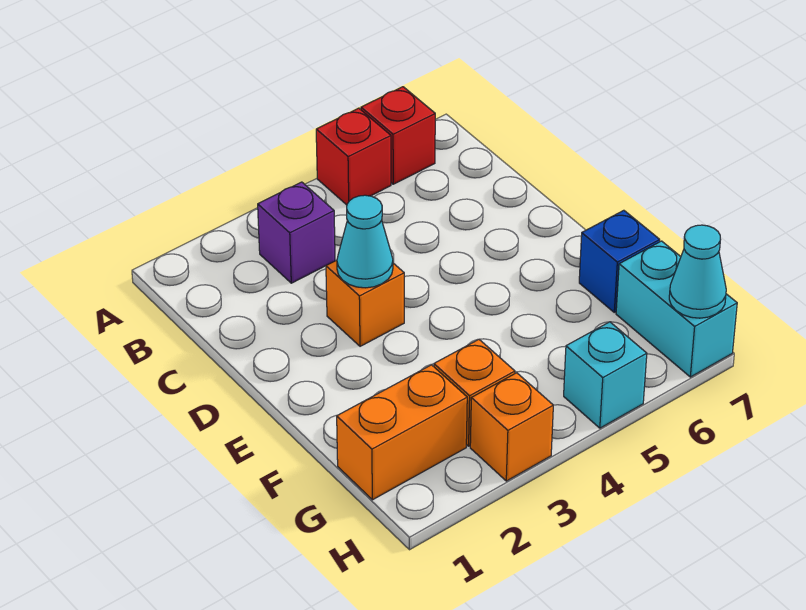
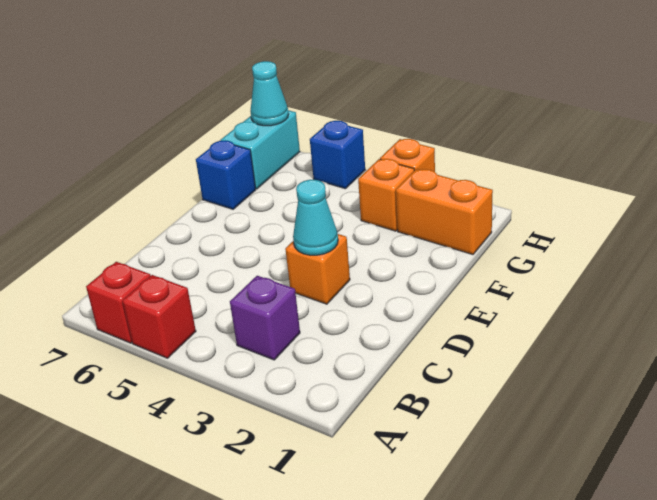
cyan 1x1 brick [564,322,647,428] -> blue 1x1 brick [310,121,365,189]

